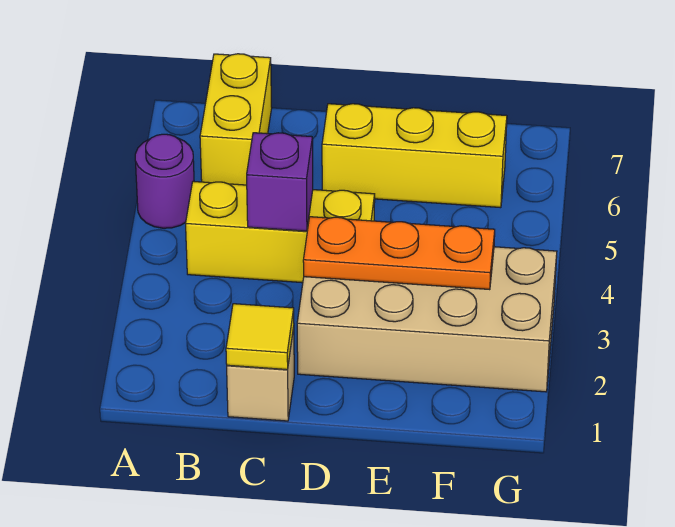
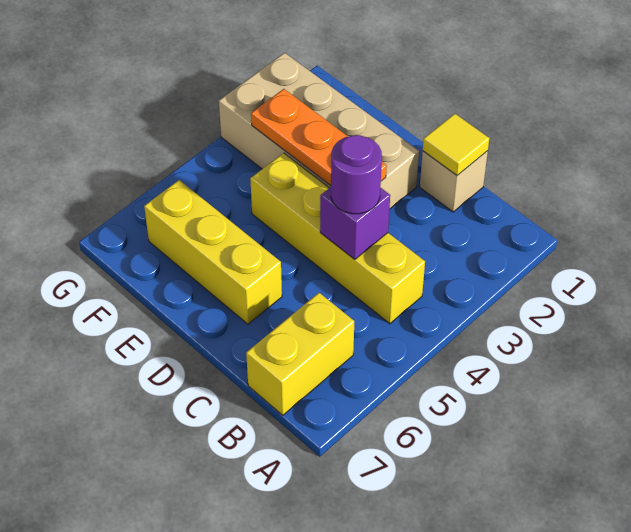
purple 1x1 round brick [135,134,194,228] -> purple 1x1 round brick moved to [331,135,382,214]
yellow 1x3 brick [186,181,375,283] -> yellow 1x4 brick [250,153,425,324]

